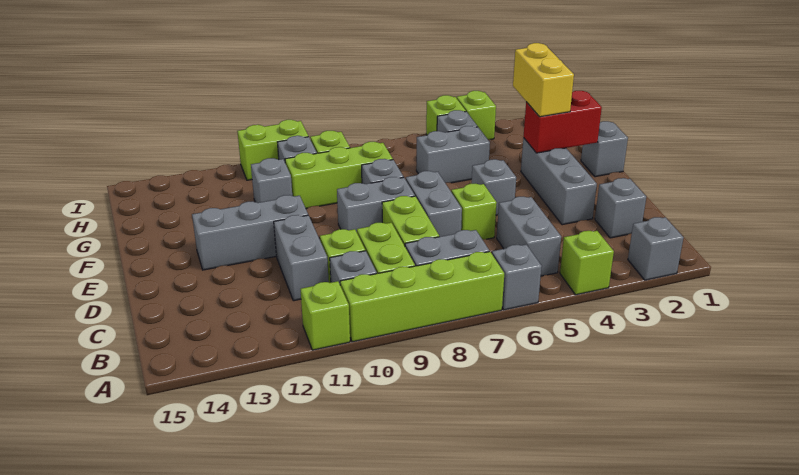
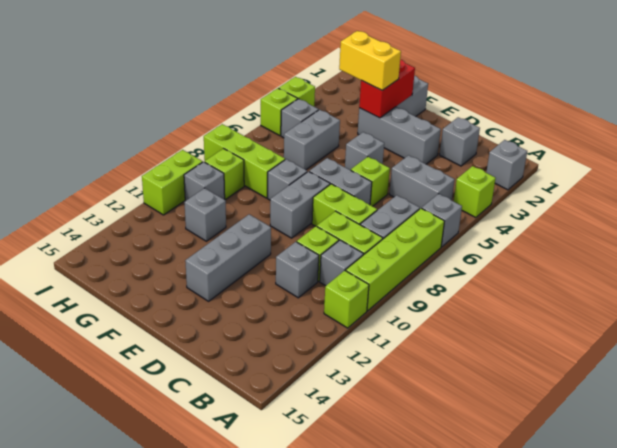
grey 1x2 brick [274,215,329,301] -> grey 1x1 brick [276,242,319,298]
lime 1x3 brick [285,142,393,209] -> lime 1x3 brick turned to [204,124,285,198]

